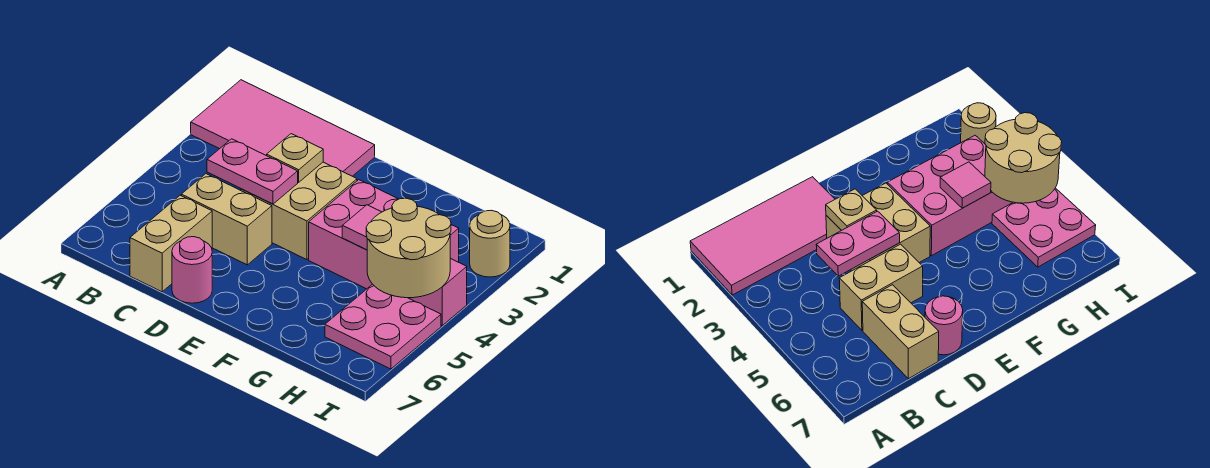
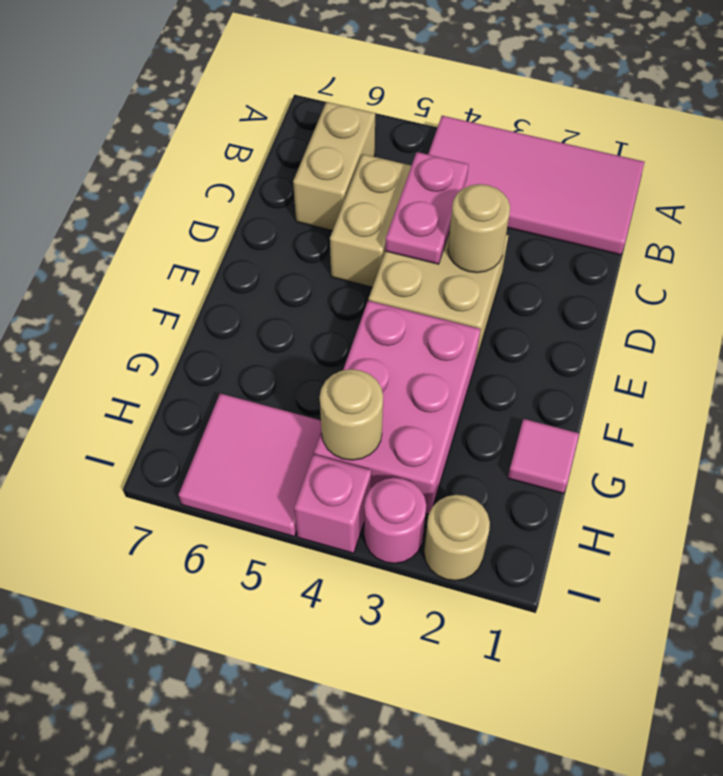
pink 2x4 tile [191,80,375,176] -> pink 2x4 tile turned to [428,116,645,255]
tan 1x2 brick [130,195,212,292] -> tan 1x2 brick turned to [293,102,375,231]
tan 1x1 plate [267,134,323,182] -> tan 1x1 round brick [448,184,510,273]
pink 1x1 round brick [172,237,212,303] -> pink 1x1 round brick moved to [364,478,426,563]
pink 1x1 tile [342,205,381,250] -> pink 1x1 tile moved to [508,419,579,493]
tan 2x2 round brick [366,198,451,298] -> tan 1x1 round brick [320,369,383,460]
pink 2x2 plate [325,284,441,369] -> pink 2x2 tile [178,393,322,536]

